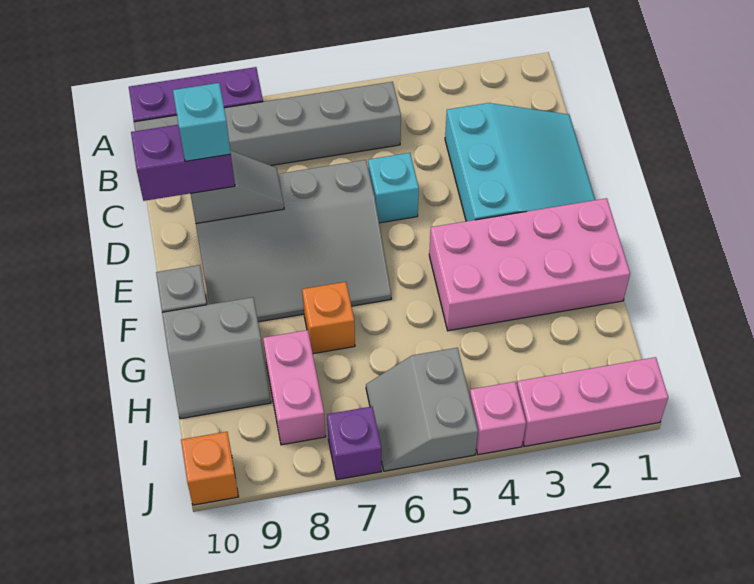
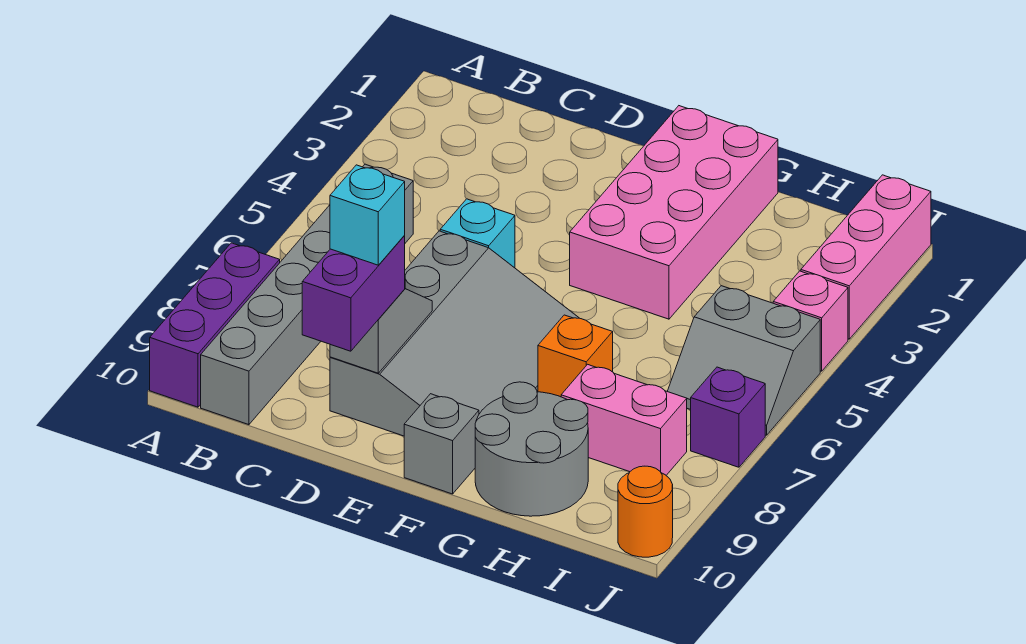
cyan 3x3 slope [445,103,595,221] -> none
grey 2x2 slope [162,297,271,419] -> grey 2x2 round brick [475,382,588,516]
orange 1x1 brick [181,432,238,505] -> orange 1x1 round brick [618,466,673,557]

